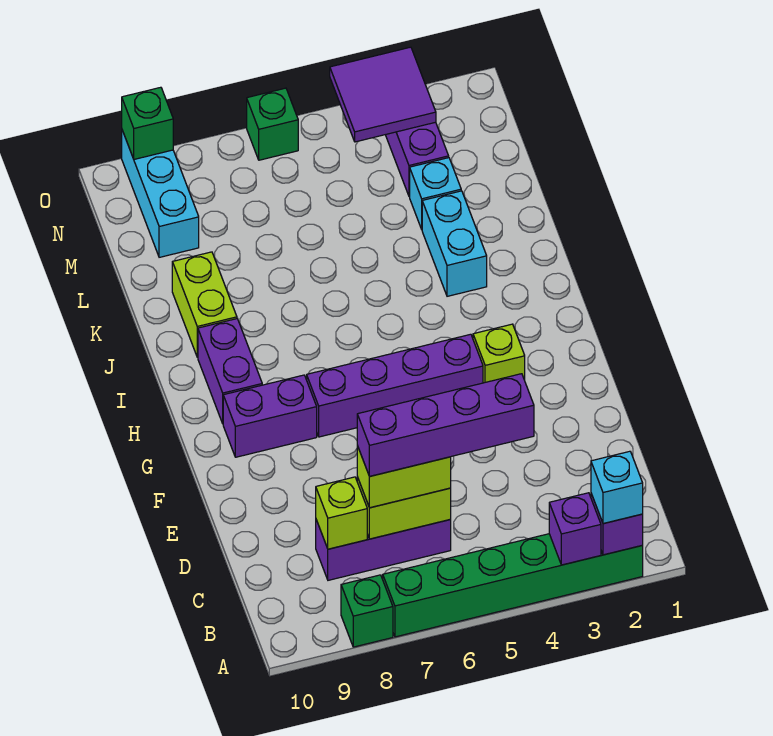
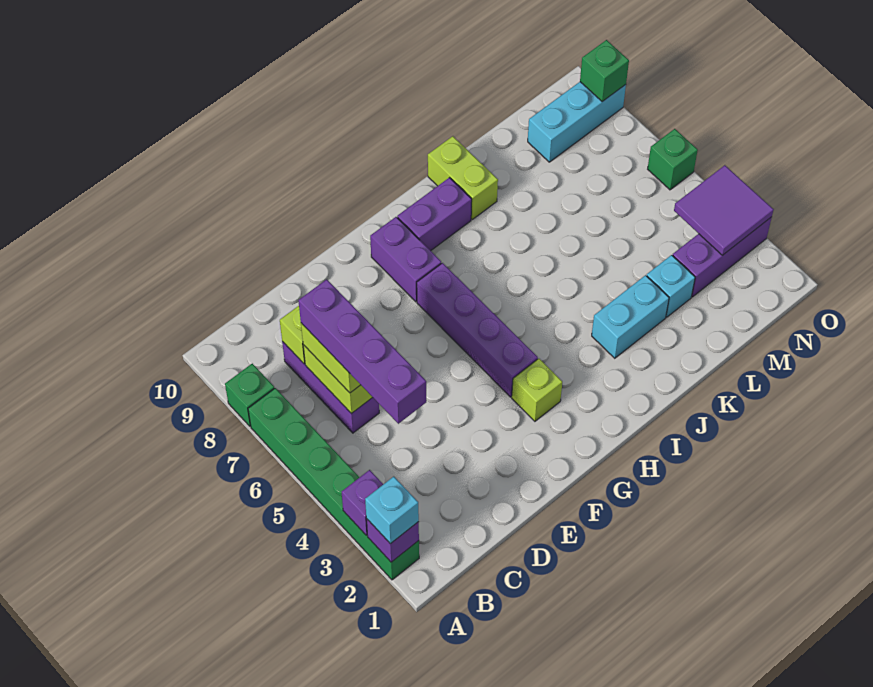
lime 1x2 brick [172,252,237,357] -> lime 1x2 brick turned to [428,136,498,219]

